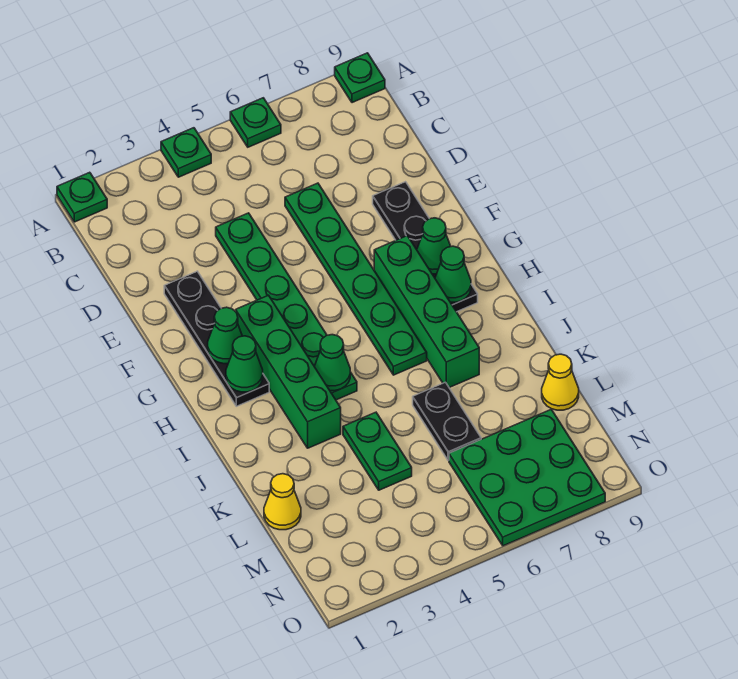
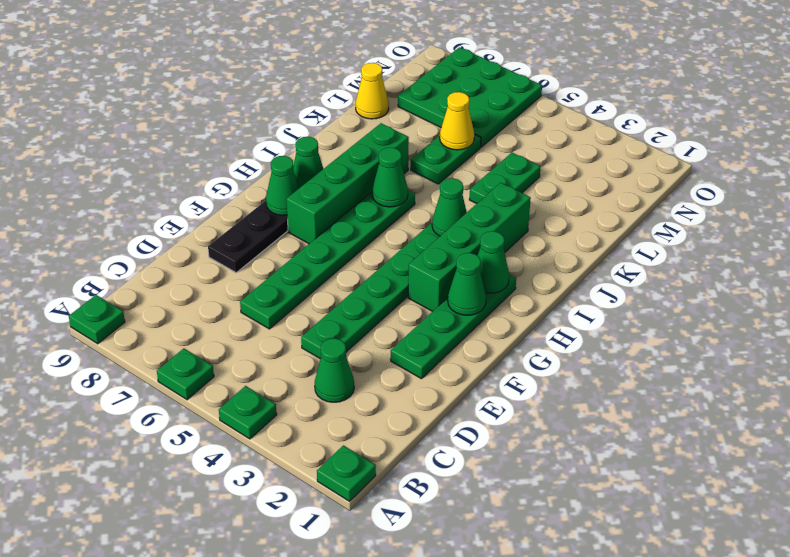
none -> green 1x1 cone [315,339,354,402]
black 1x4 plate [164,271,269,406] -> green 1x4 plate [391,275,516,379]
none -> green 1x1 cone [372,147,408,207]
black 1x2 plate [413,382,481,461] -> green 1x2 plate [411,134,481,184]
yellow 1x1 cone [264,474,301,530] -> yellow 1x1 cone moved to [440,92,474,150]

